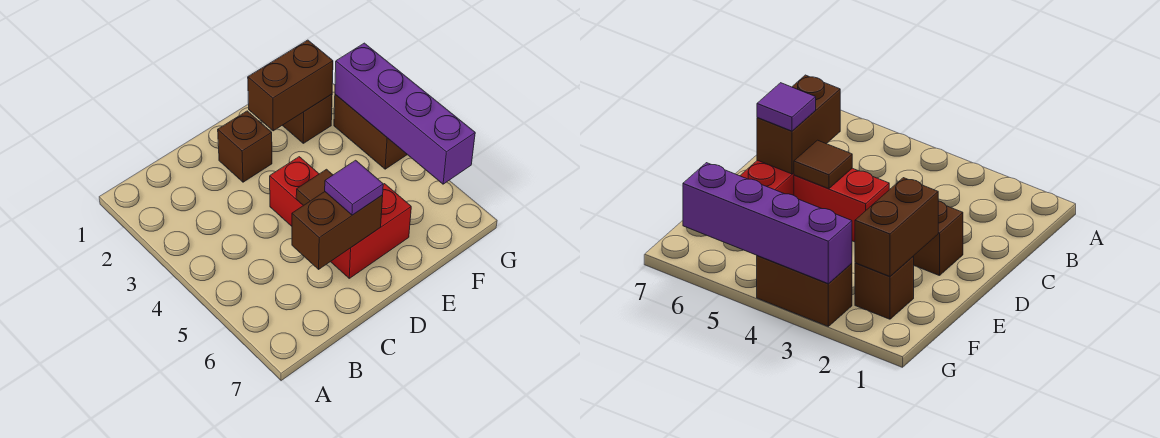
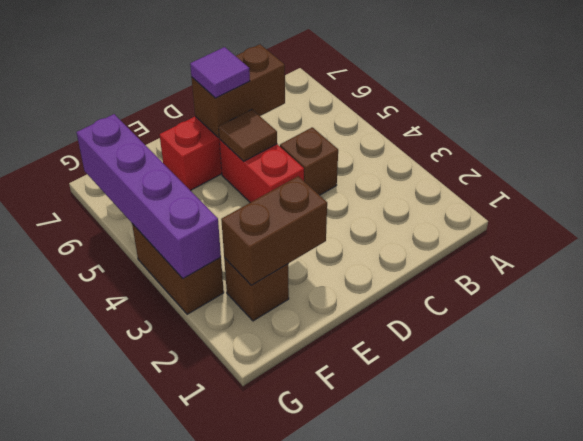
brown 1x1 brick [218,111,272,182] -> brown 1x1 brick moved to [280,127,338,195]

